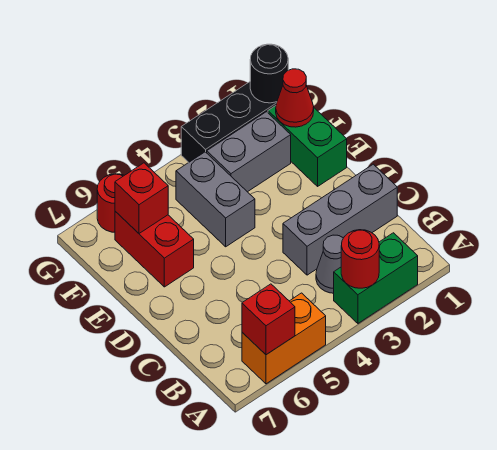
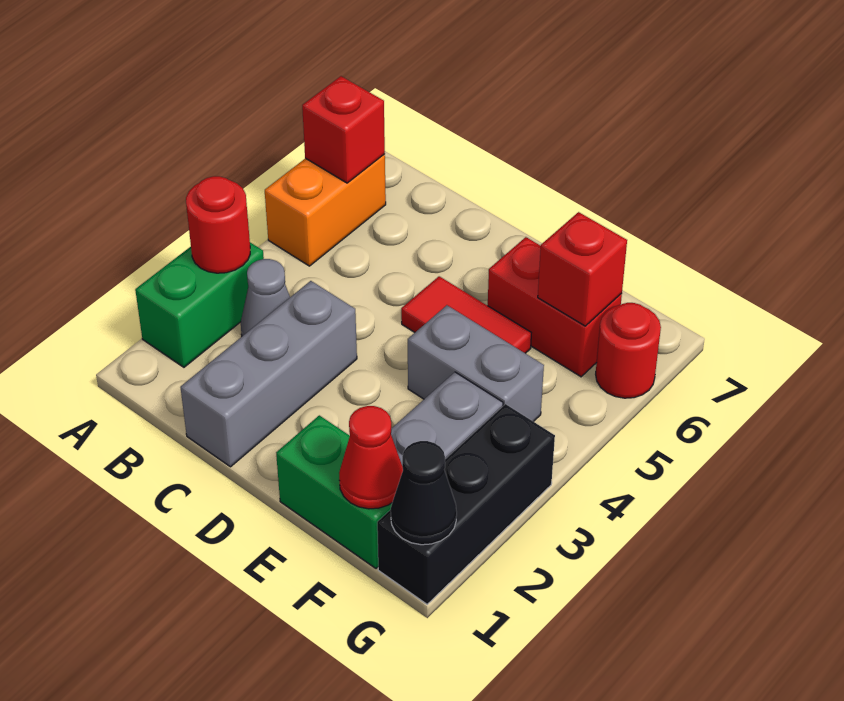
none -> red 1x2 tile [401,276,531,353]
black 1x1 round brick [250,44,288,103] -> black 1x1 cone [391,441,457,545]

